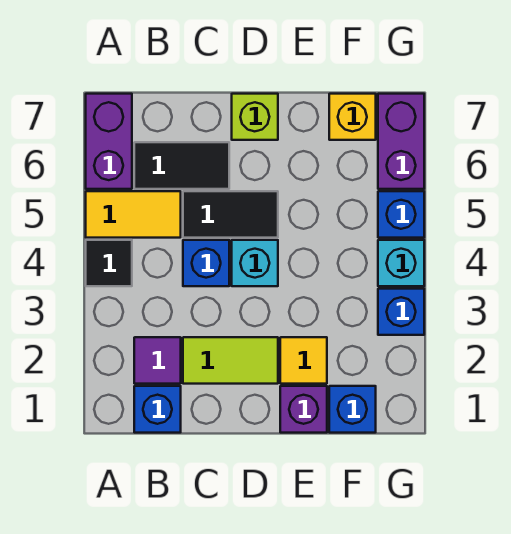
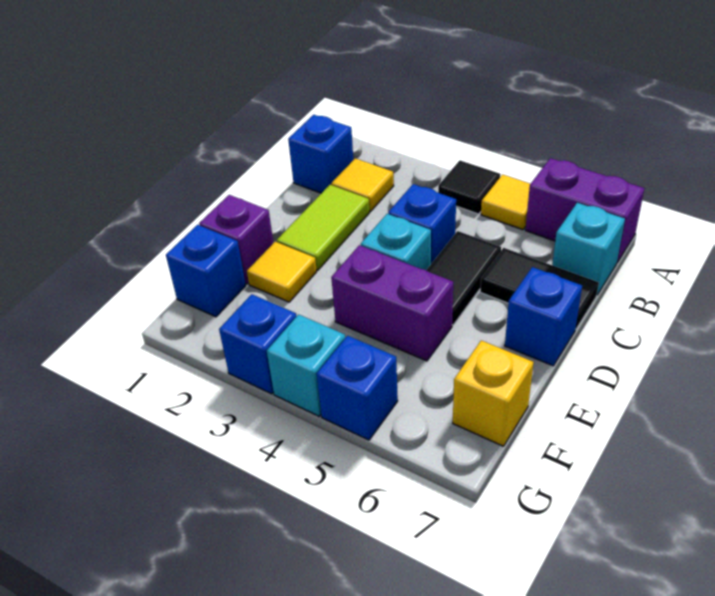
yellow 1x2 tile [86,191,181,238] -> yellow 1x1 tile [481,175,530,230]
purple 1x1 tile [134,337,181,384] -> yellow 1x1 tile [331,158,394,211]
black 1x2 tile [134,142,229,189] -> black 1x2 tile turned to [480,248,599,329]
none -> cyan 1x1 brick [552,203,625,295]
lime 1x1 brick [232,94,278,140] -> blue 1x1 brick [505,267,582,366]
purple 1x2 brick [378,94,424,189] -> purple 1x2 brick moved to [331,245,453,361]

